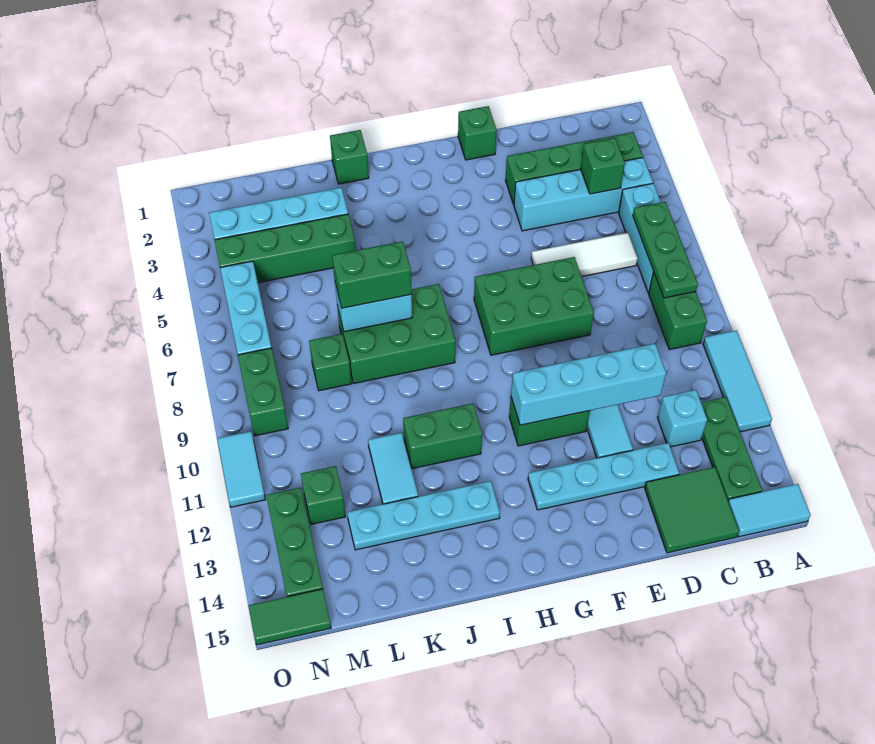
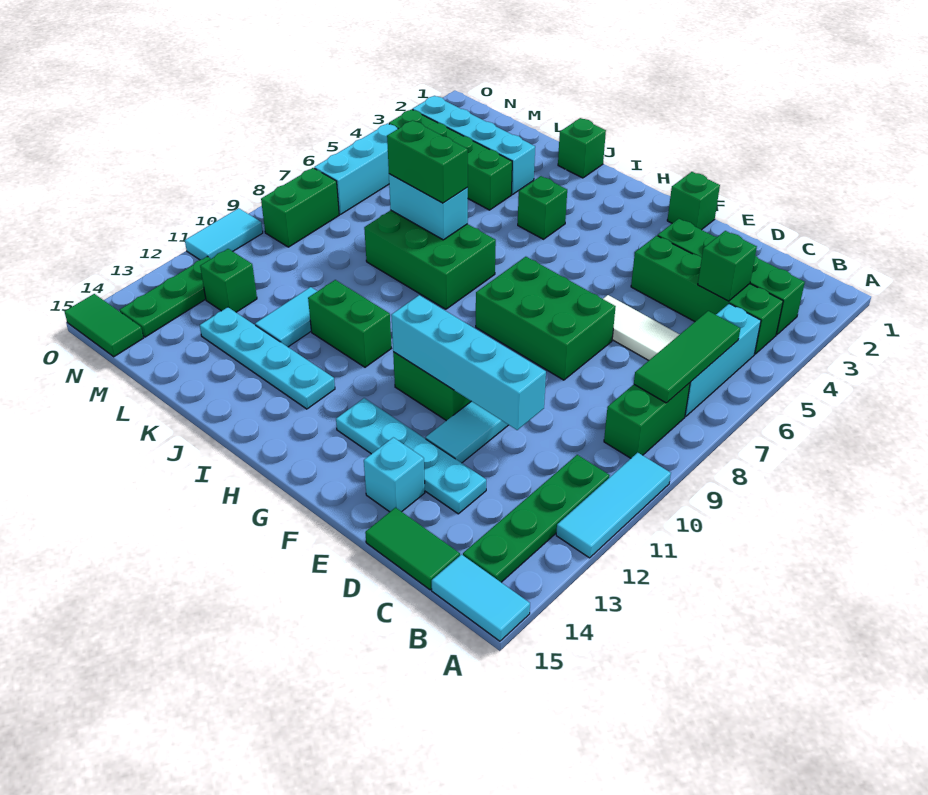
cyan 1x4 brick [514,158,653,231] -> green 1x4 brick [631,236,783,354]
green 1x3 plate [633,202,698,298] -> green 1x3 tile [634,311,740,403]
green 1x3 plate [701,397,762,501] -> green 1x4 plate [463,455,610,582]
cyan 1x1 brick [658,390,707,447] -> cyan 1x1 brick moved to [364,437,425,512]
green 2x2 tile [645,467,739,553] -> green 1x2 tile [365,507,460,590]
green 1x1 brick [309,334,352,391] -> green 1x1 brick moved to [518,176,567,239]

